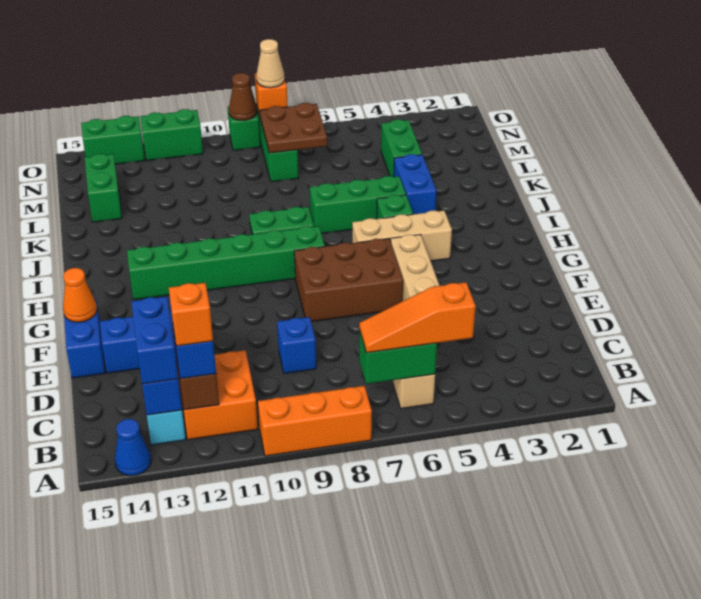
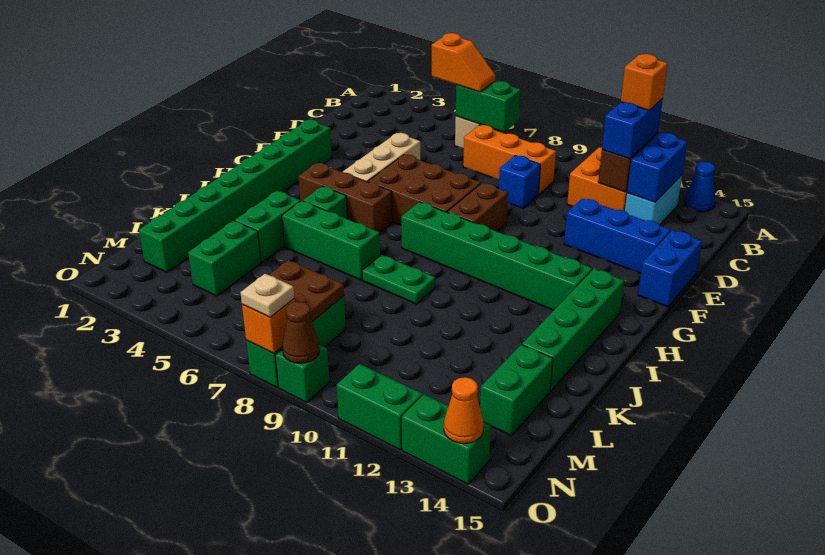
orange 1x3 brick [258,386,372,456] -> orange 1x3 brick moved to [463,125,556,194]
orange 1x3 slope [359,282,476,353] -> orange 1x2 slope [432,33,496,92]
blue 1x2 brick [131,297,178,384] -> none
none -> green 1x8 brick [139,120,332,272]
none -> brown 1x2 brick [447,183,508,232]
orange 1x1 cone [63,268,97,322] -> orange 1x1 cone moved to [444,377,484,444]
tan 1x3 brick [352,211,452,261] -> brown 1x3 brick [298,163,392,233]
none -> green 1x4 brick [522,269,624,391]
blue 1x2 brick [394,154,437,214] -> green 1x2 brick [235,191,301,262]
tan 1x1 cone [256,39,285,88] -> tan 1x1 plate [240,274,294,317]

